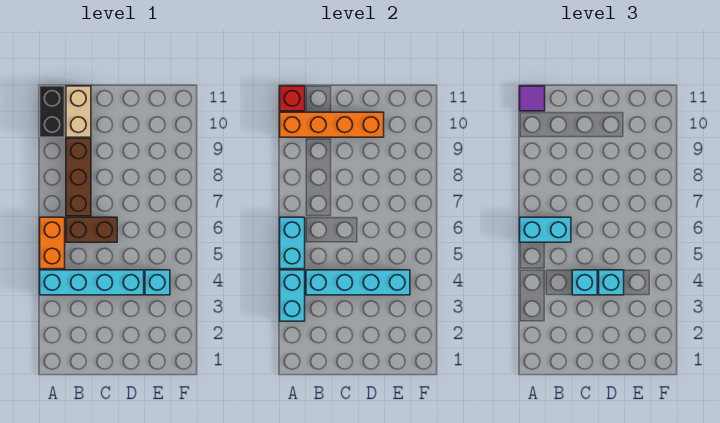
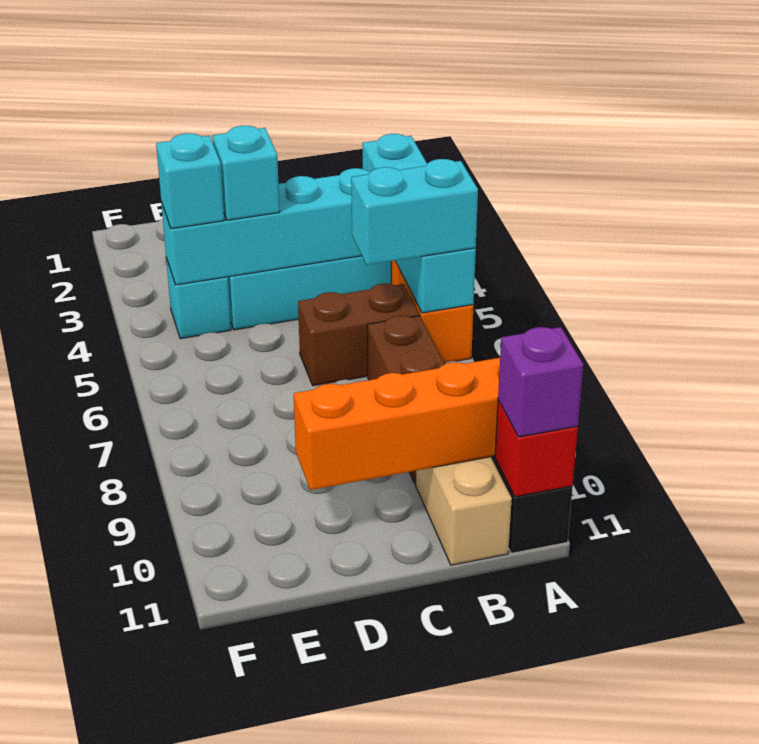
purple 1x1 tile [520,86,545,111] -> purple 1x1 brick [498,327,583,437]
cyan 1x1 brick [572,270,597,295] -> cyan 1x1 brick moved to [156,133,224,229]

